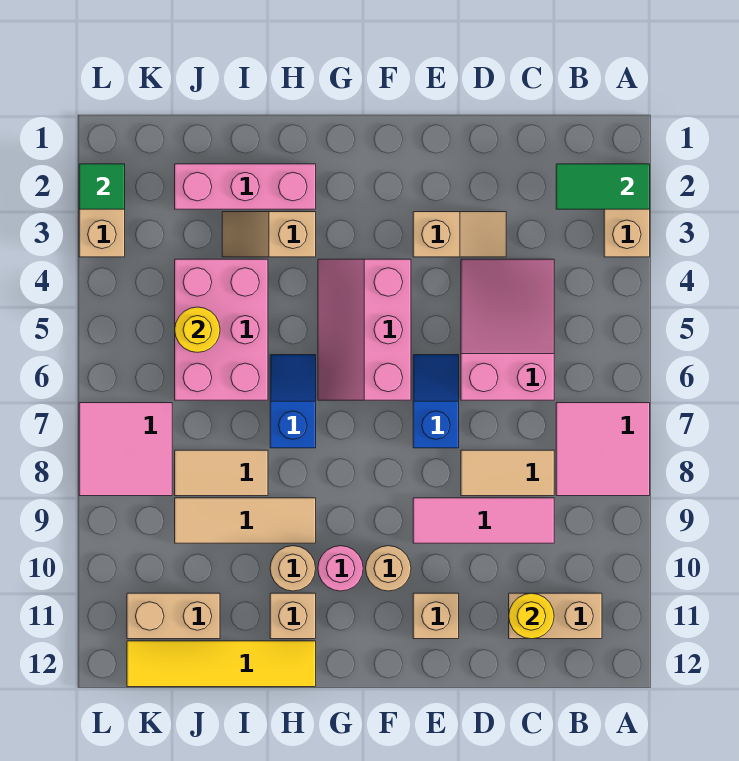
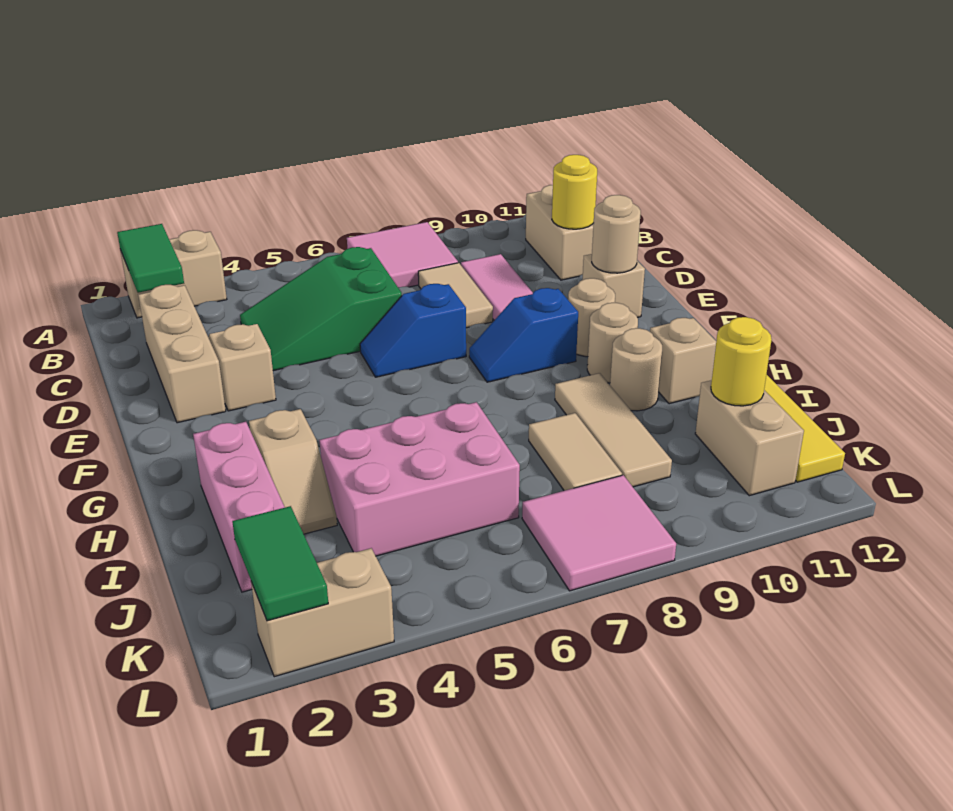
none -> tan 1x3 brick [138,285,226,423]
pink 2x3 slope [461,259,554,400] -> green 2x3 slope [240,247,402,371]
none -> tan 1x1 round brick [592,195,641,273]
pink 2x3 slope [318,259,411,400] -> none
pink 1x1 round brick [318,546,363,591] -> tan 1x1 round brick [587,303,638,383]
blue 1x2 slope [270,355,316,448] -> blue 1x2 slope moved to [469,288,578,382]
yellow 1x1 round brick [175,307,220,352] -> yellow 1x1 round brick moved to [711,317,772,406]
green 1x1 tile [79,164,125,209] -> green 1x2 tile [232,506,328,621]

